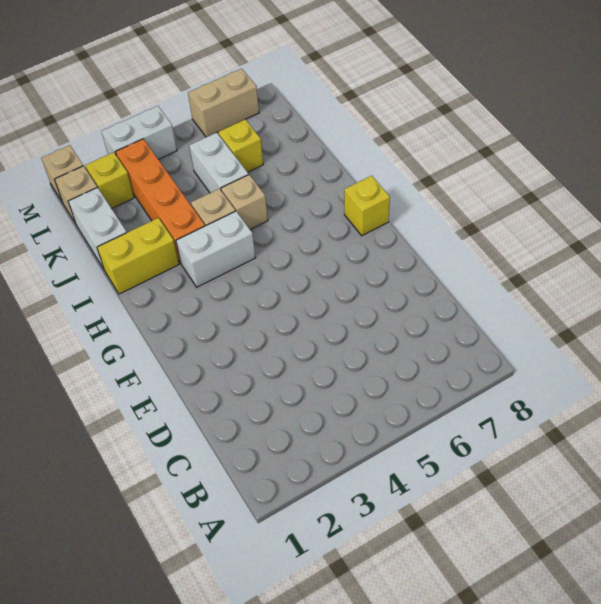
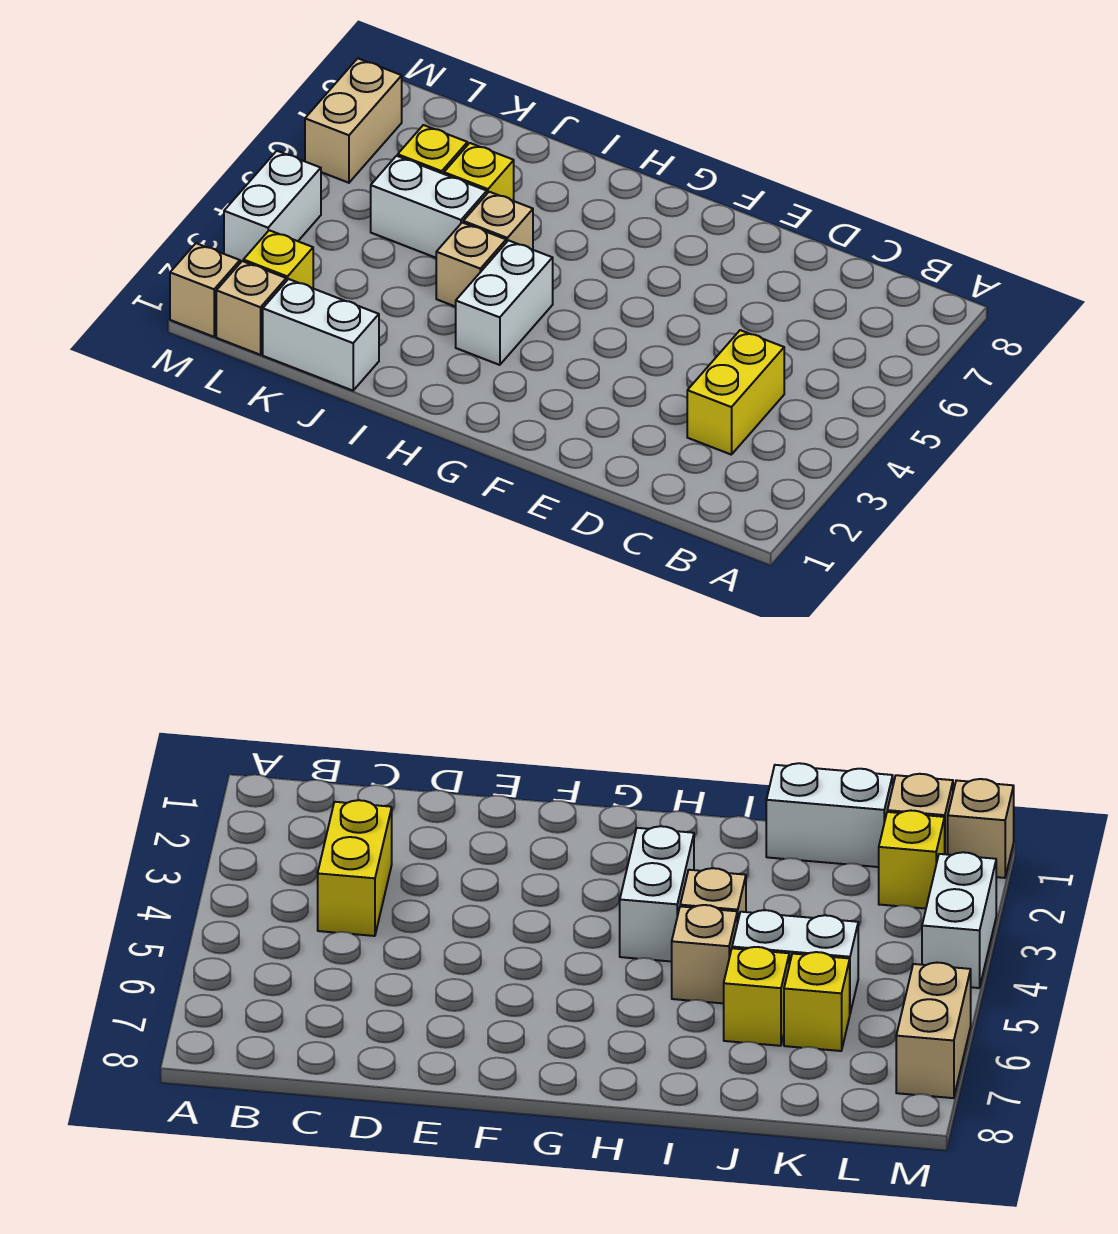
yellow 1x1 brick [344,176,390,236] -> yellow 1x1 brick moved to [444,143,514,201]
yellow 1x2 brick [97,218,179,294] -> yellow 1x2 brick moved to [687,330,784,455]
orange 1x4 brick [116,139,205,263] -> none

